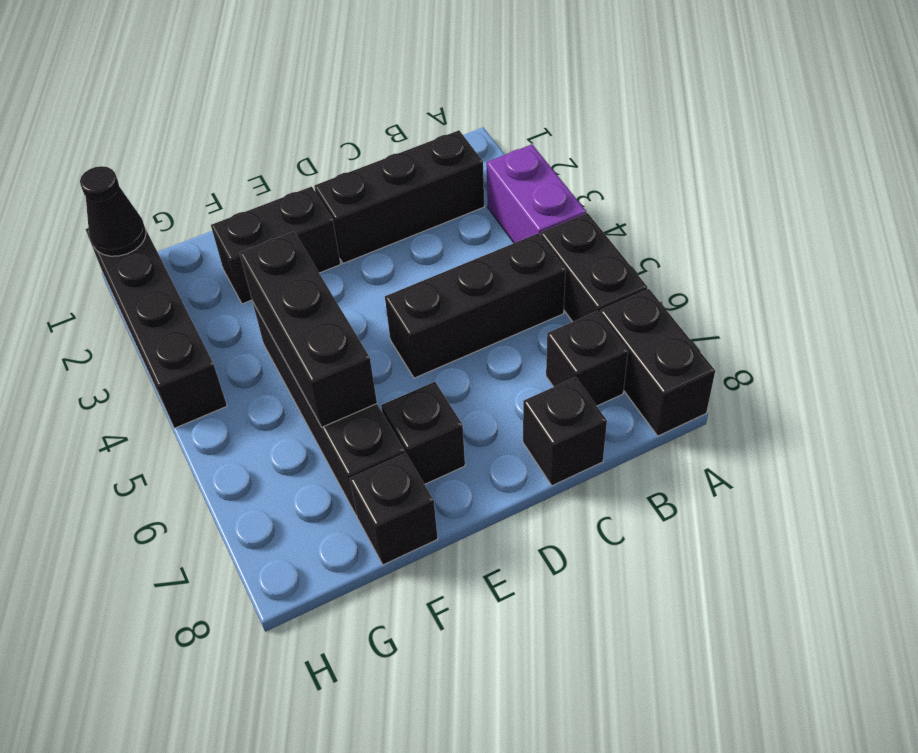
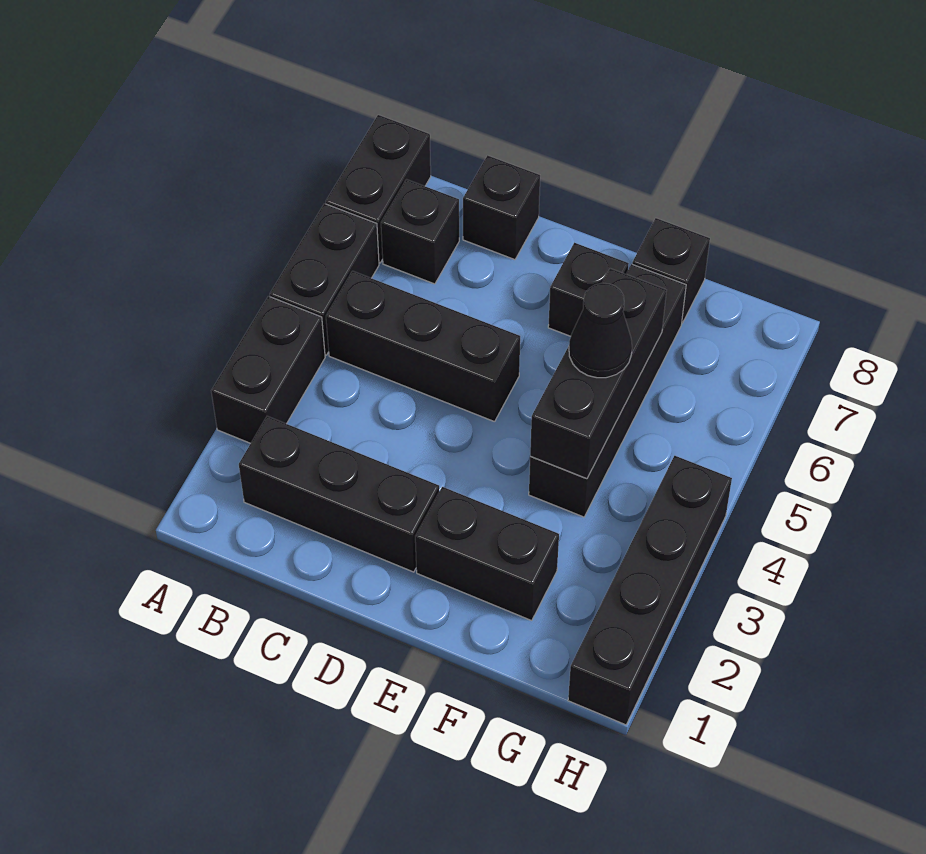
purple 1x2 brick [487,145,586,243] -> black 1x2 brick [211,296,325,443]
black 1x1 cone [80,166,146,256] -> black 1x1 cone moved to [569,283,632,378]

